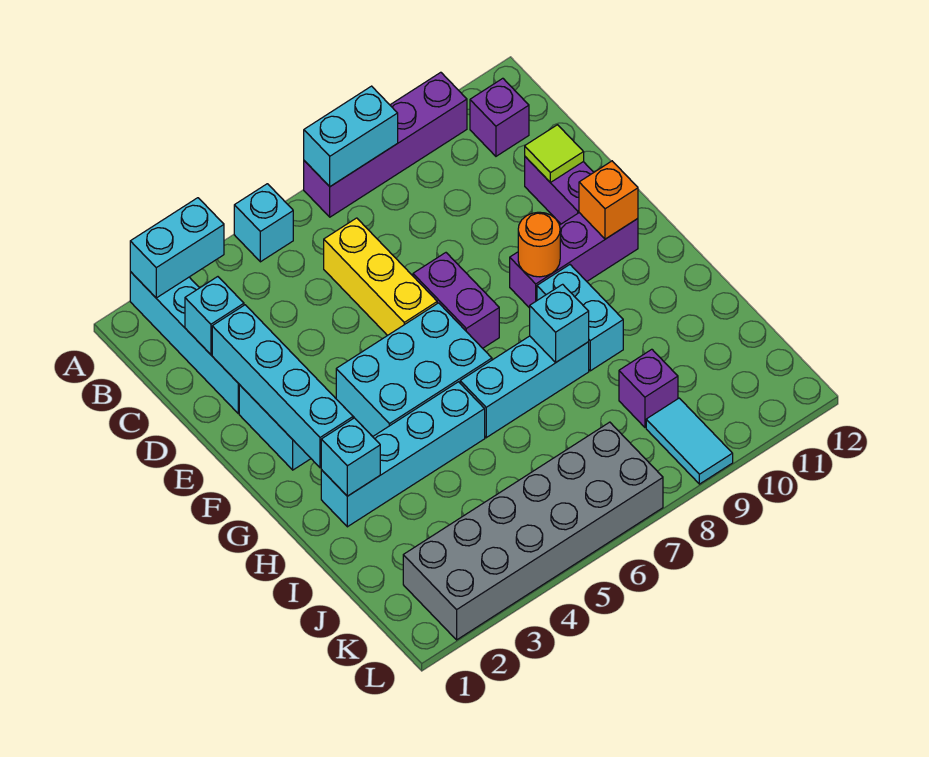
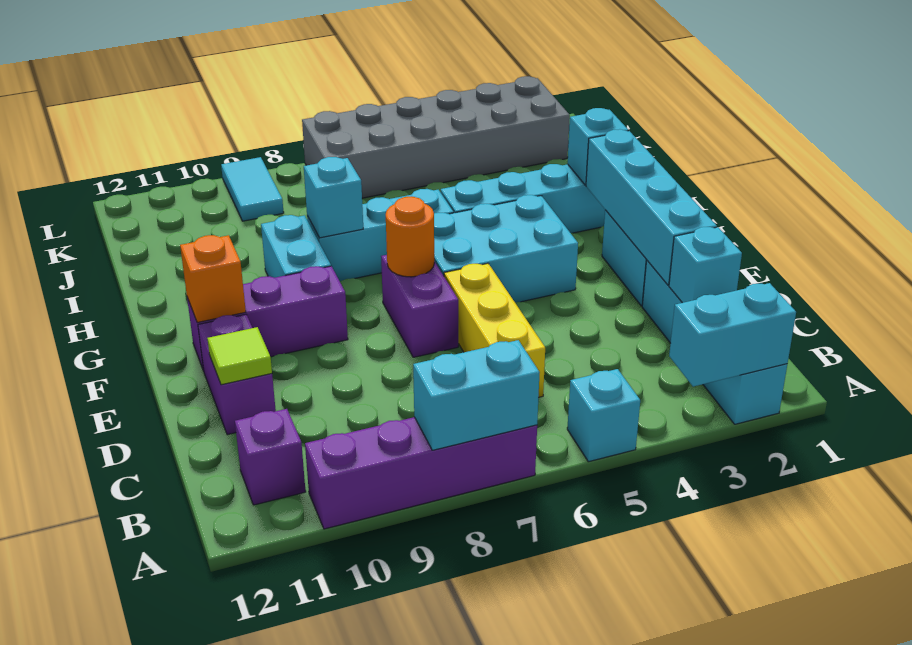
orange 1x1 round brick [518,212,560,277] -> orange 1x1 round brick moved to [386,197,434,277]
purple 1x1 brick [619,349,678,427] -> none

